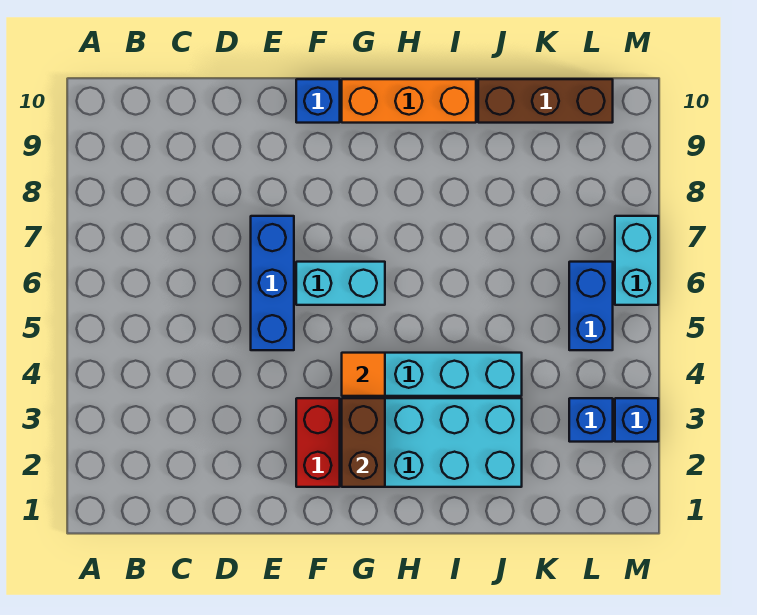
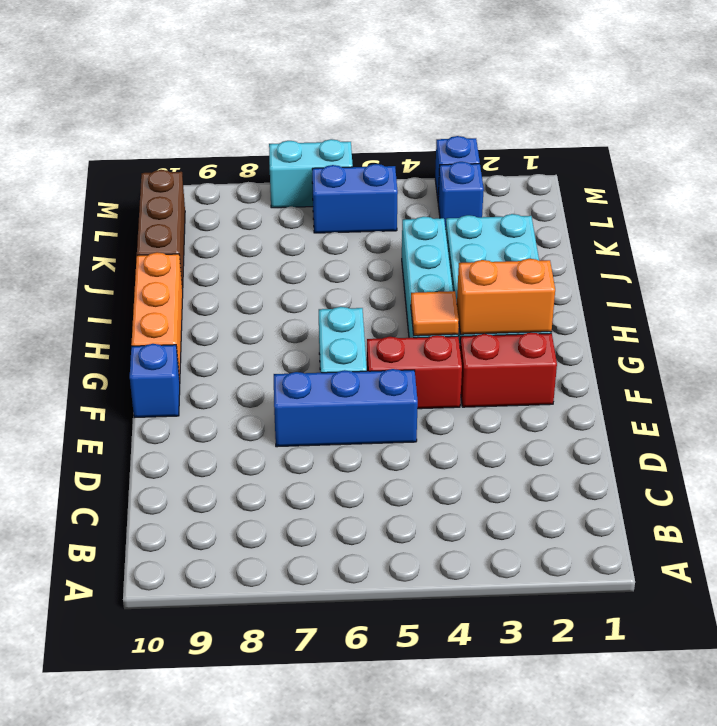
none -> red 1x2 brick [367,335,462,409]
brown 1x2 brick [342,398,385,487] -> orange 1x2 brick [457,259,555,334]

